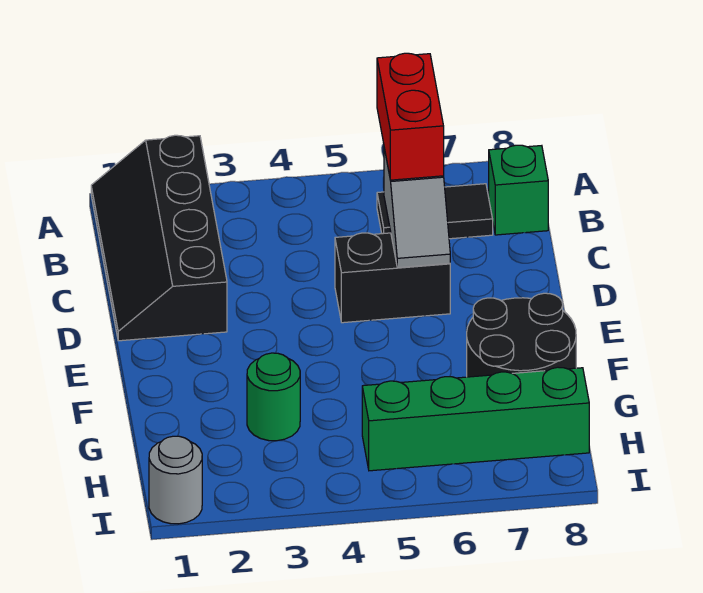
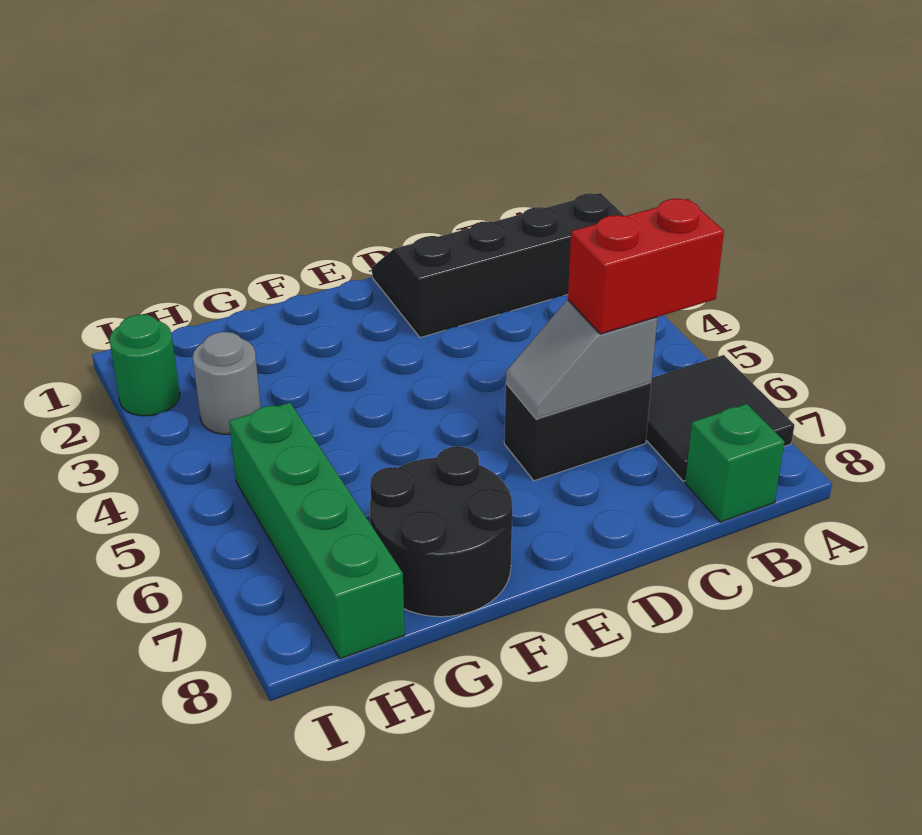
black 1x2 tile [377,184,493,239] -> black 2x2 tile [646,355,794,481]
black 1x2 brick [335,233,450,323] -> black 1x2 brick turned to [504,382,651,481]
green 1x1 round brick [247,353,300,441] -> green 1x1 round brick moved to [109,314,180,416]
grey 1x1 round brick [149,436,202,524] -> grey 1x1 round brick moved to [193,332,261,434]

